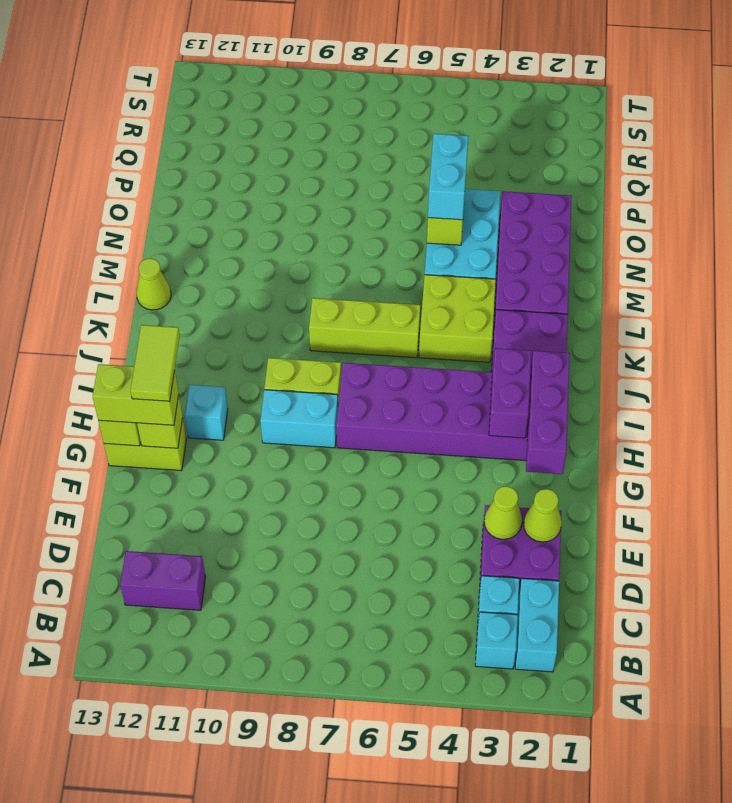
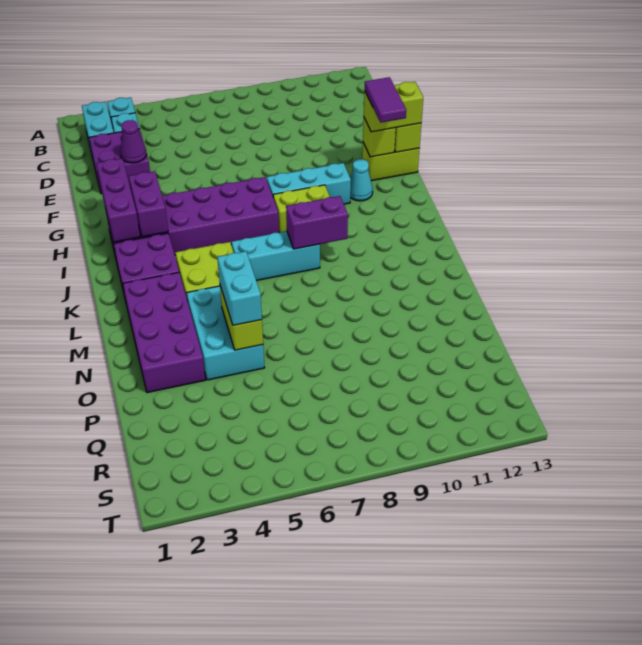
purple 1x2 brick [120,551,206,610] -> purple 1x2 brick moved to [286,196,348,249]
lime 1x1 cone [524,489,562,542] -> none
lime 1x1 cone [484,486,522,539] -> purple 1x1 cone [121,120,146,163]
lime 1x2 tile [131,325,180,401] -> purple 1x2 tile [365,77,406,123]
cyan 1x2 brick [260,390,338,448] -> cyan 1x3 brick [267,163,351,204]
cyan 1x1 brick [185,385,228,440] -> cyan 1x1 cone [350,159,373,201]
lime 1x3 brick [309,298,420,358] -> cyan 1x3 brick [232,231,320,281]
lime 1x1 cone [137,258,171,310] -> none

